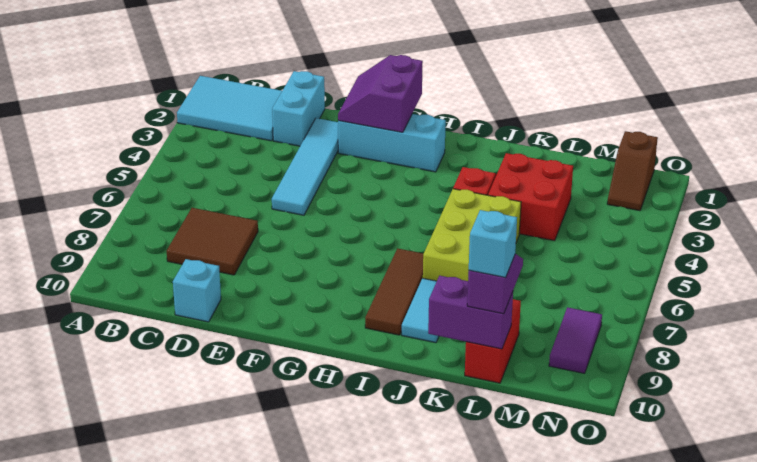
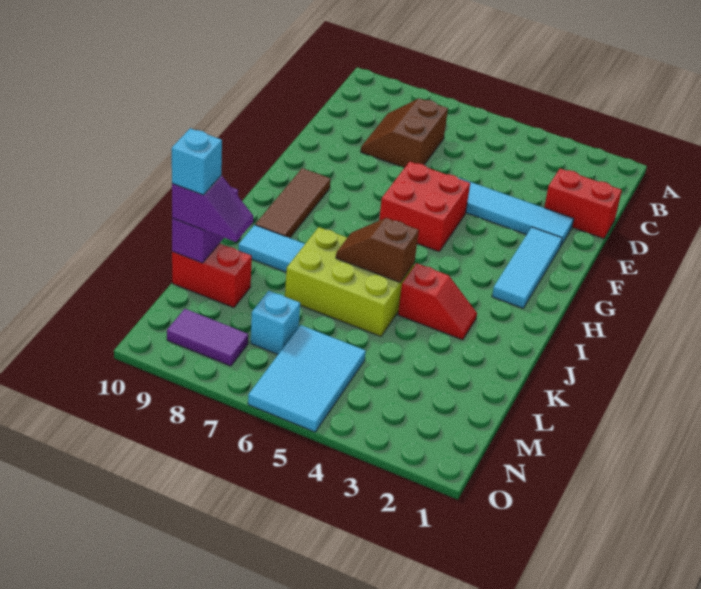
cyan 2x3 tile [177,76,282,141] -> cyan 2x3 tile moved to [248,325,366,432]
brown 2x2 tile [167,208,258,275] -> brown 2x2 slope [361,98,448,168]
cyan 1x2 brick [272,71,325,146] -> red 1x2 brick [544,169,622,239]
cyan 1x1 brick [173,259,221,322] -> cyan 1x1 brick moved to [251,291,300,354]
purple 2x2 slope [338,55,423,132] -> none
cyan 1x3 brick [338,114,446,172] -> cyan 1x3 tile [492,227,562,308]
brown 1x3 tile [365,248,423,335] -> brown 1x3 tile turned to [255,168,331,238]
red 2x2 brick [488,153,573,241] -> red 2x2 brick moved to [379,161,470,252]
brown 1x2 slope [607,131,658,211] -> brown 1x2 slope moved to [336,218,419,282]

